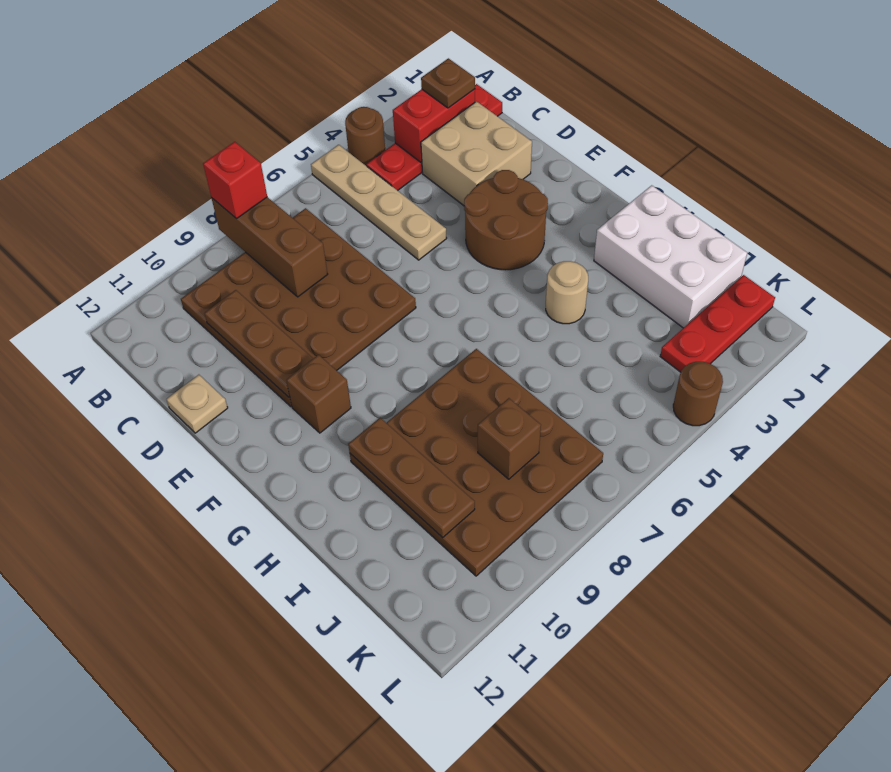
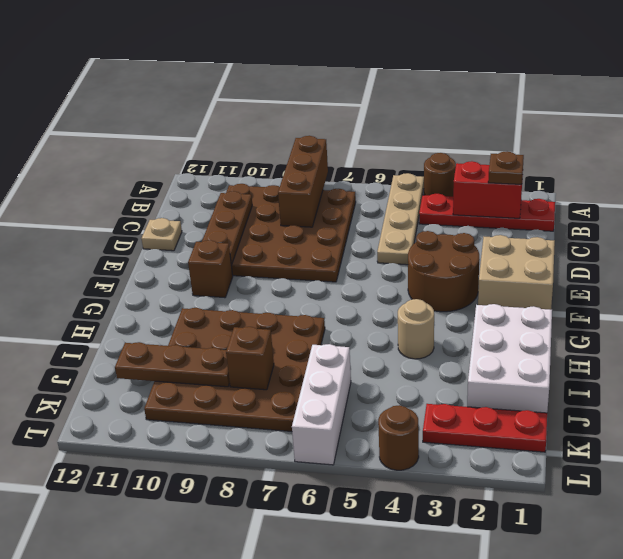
red 1x1 brick [203,142,267,219] -> none
tan 2x2 brick [421,101,532,206] -> tan 2x2 brick moved to [478,235,555,310]
brown 1x3 plate [348,418,475,538] -> brown 1x3 plate turned to [115,342,230,387]
none -> white 1x3 brick [292,344,351,465]

